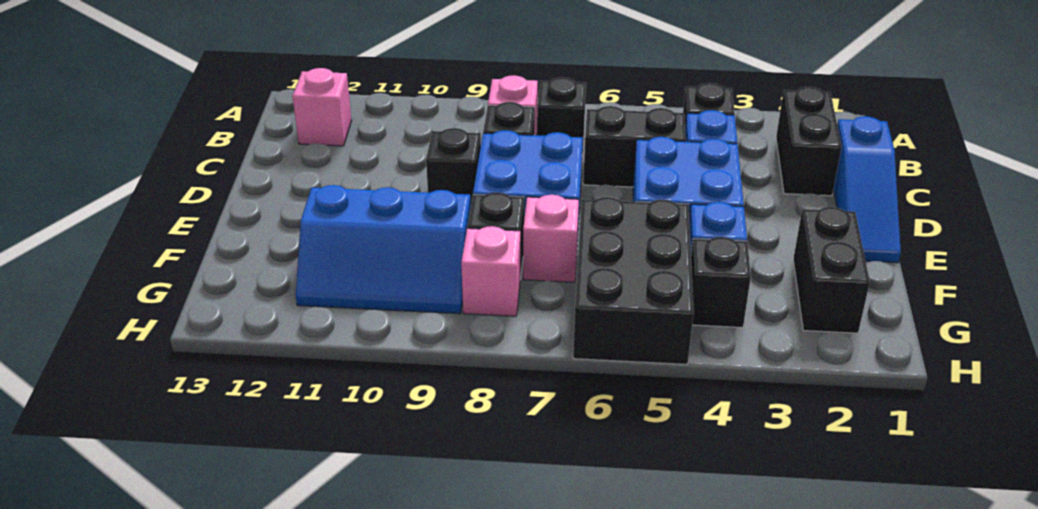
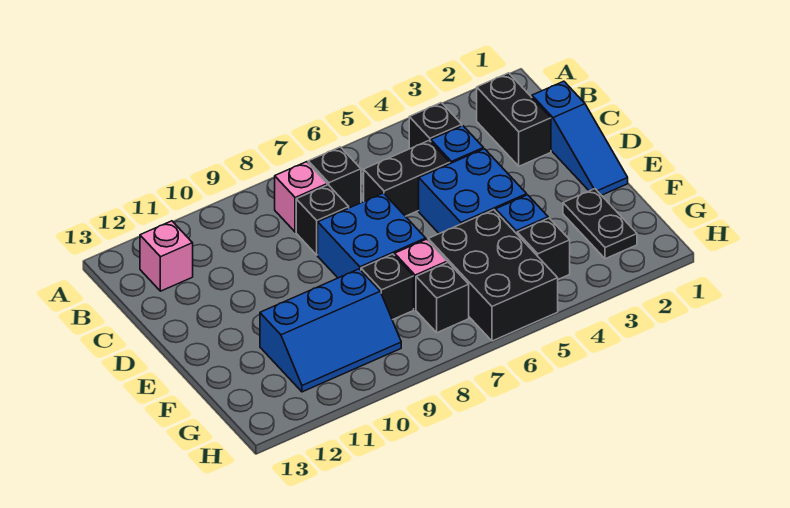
black 1x1 brick [426,128,481,206] -> black 1x1 brick moved to [416,262,469,333]
black 1x2 brick [793,207,870,333] -> black 1x2 plate [563,189,637,259]
pink 1x1 brick [461,226,520,316] -> none

